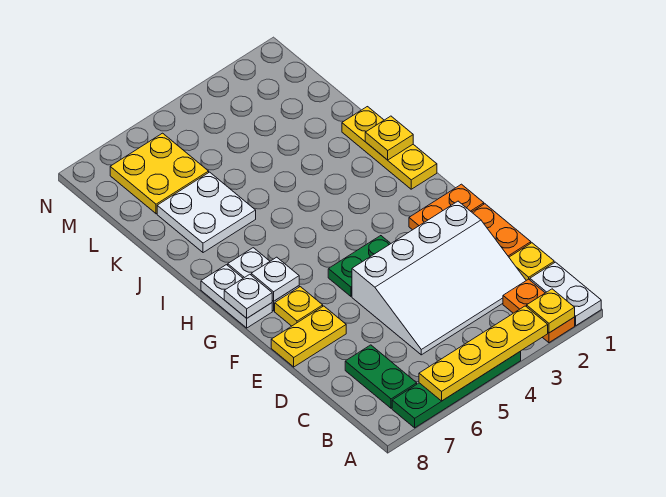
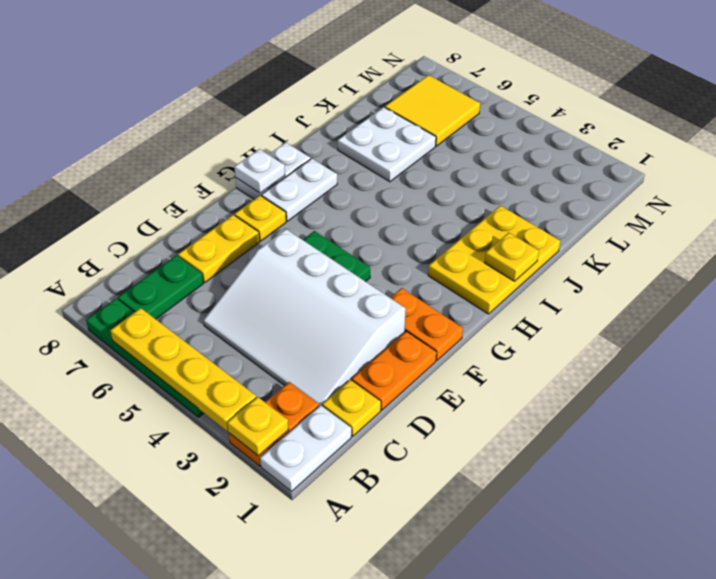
yellow 1x2 plate [271,306,346,367] -> yellow 1x2 plate turned to [178,215,259,282]
white 1x1 plate [251,257,299,301] -> none
yellow 1x3 plate [342,107,437,189] -> yellow 2x3 plate [428,206,560,314]
yellow 2x2 plate [110,133,209,214] -> yellow 2x2 tile [385,75,480,146]

